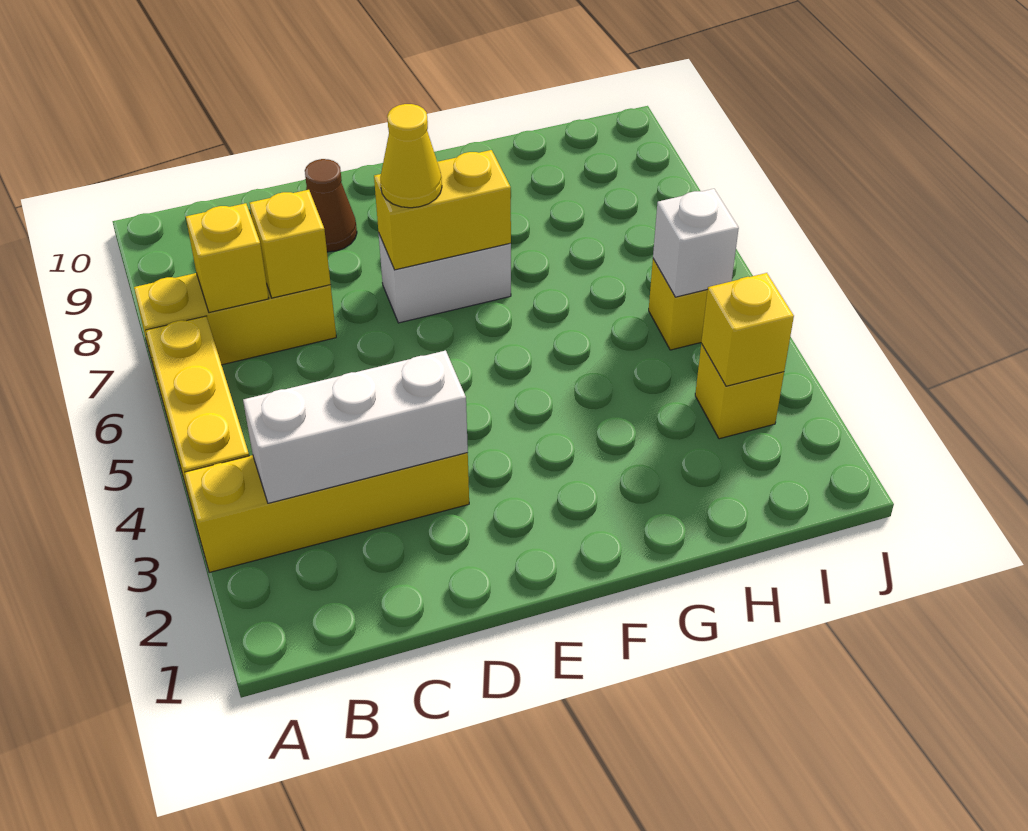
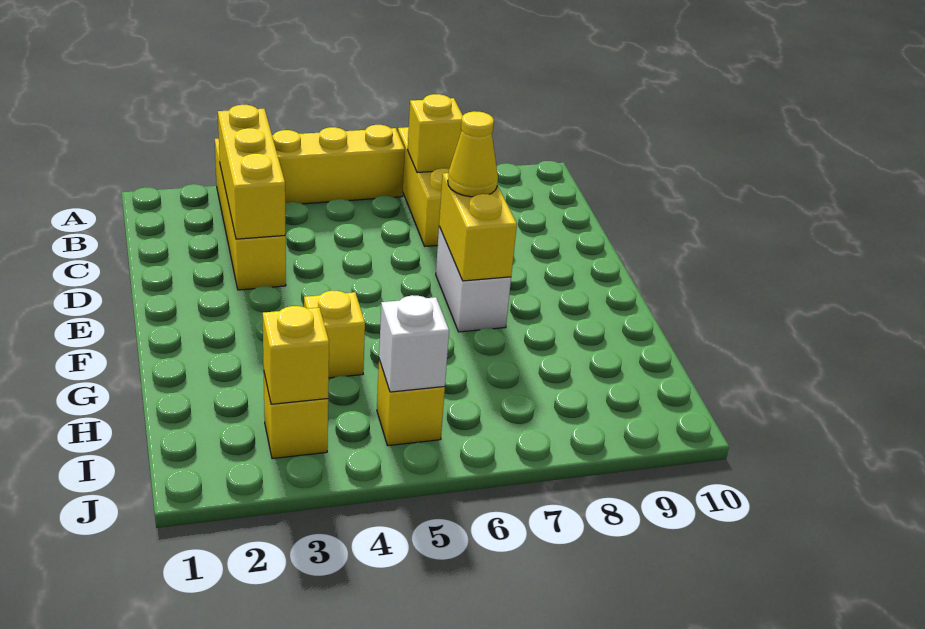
white 1x3 brick [243,350,468,503] -> yellow 1x3 brick [218,105,285,239]
yellow 1x1 brick [250,190,331,298] -> yellow 1x1 brick moved to [304,291,365,378]
brown 1x1 cone [305,159,357,252] -> none

